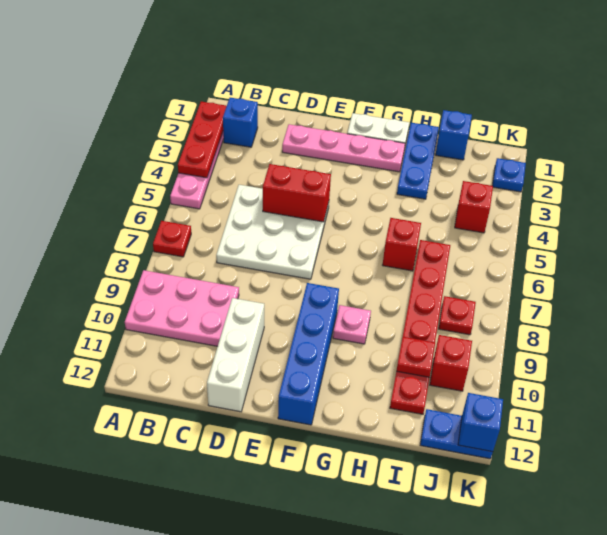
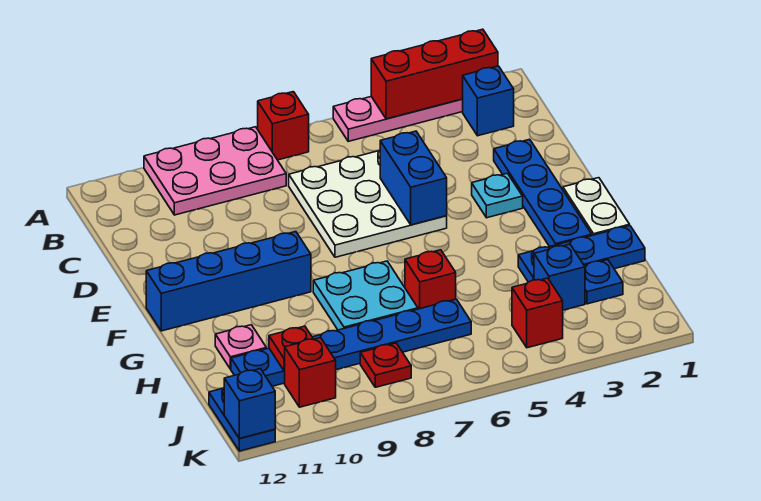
red 1x3 plate [178,102,226,178] -> red 1x3 brick [371,29,498,119]
red 1x1 plate [153,221,191,257] -> red 1x1 brick [258,92,309,160]
pink 2x3 plate [125,270,239,346] -> pink 2x3 plate turned to [144,127,286,215]
pink 1x4 plate [282,124,405,172] -> blue 1x4 plate [494,139,592,247]
red 1x2 brick [262,164,331,222] -> blue 1x2 brick [380,131,447,225]
white 1x3 brick [207,298,264,412] -> none
none -> cyan 1x1 plate [472,173,523,218]
none -> cyan 2x2 plate [313,261,418,330]
pink 1x1 plate [333,305,371,344] -> pink 1x1 plate moved to [215,325,266,369]
blue 1x1 brick [436,110,472,160] -> blue 1x1 brick moved to [534,244,585,310]
red 1x6 plate [390,240,450,414] -> blue 1x6 plate [231,299,471,386]
blue 1x1 plate [492,158,526,192] -> blue 1x1 plate moved to [585,260,623,304]

